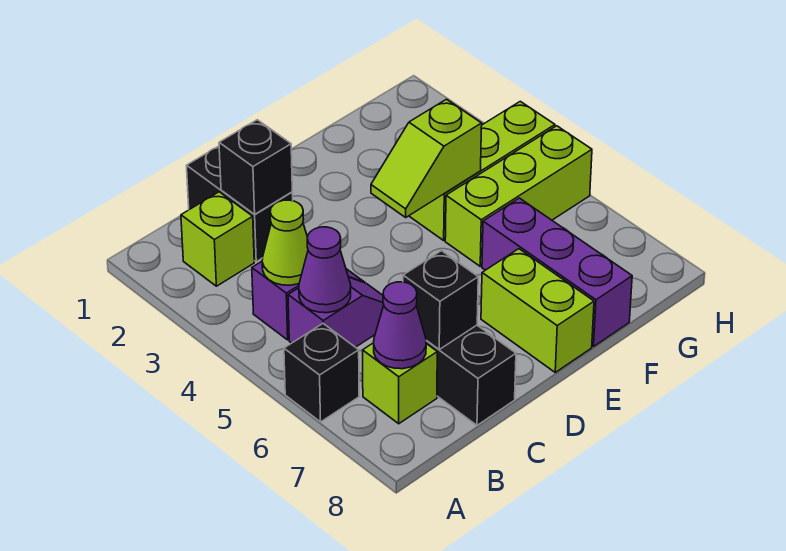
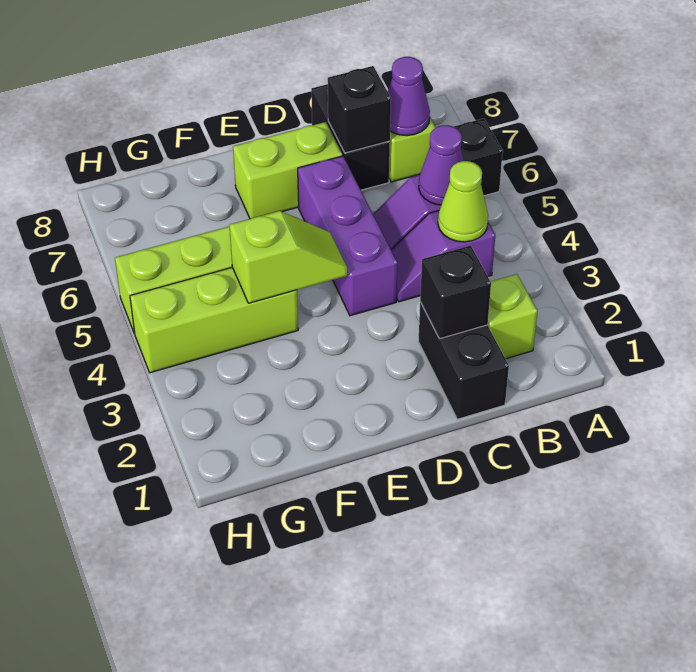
lime 1x2 brick [481,249,594,372] -> lime 1x2 brick turned to [233,122,342,219]
purple 1x3 brick [482,198,632,347] -> purple 1x3 brick moved to [298,156,397,316]

